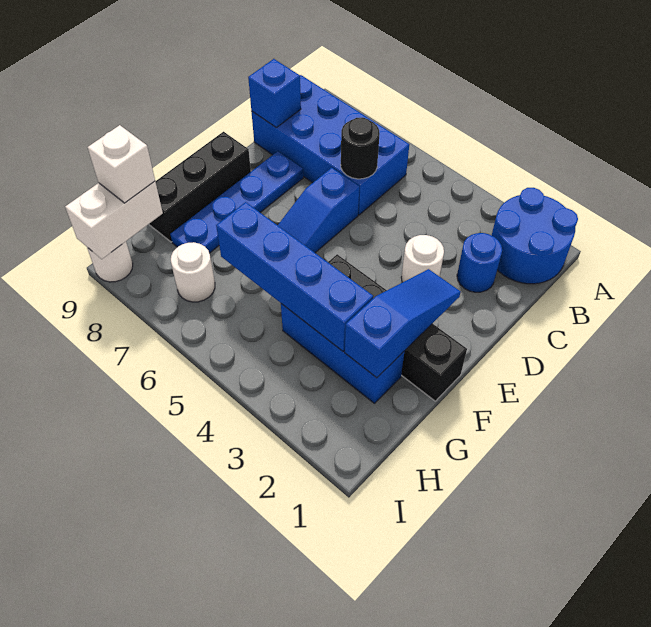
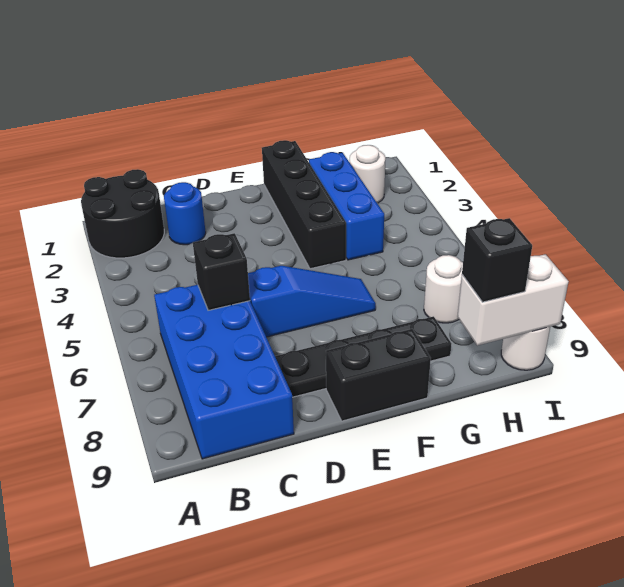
blue 2x2 round brick [492,188,578,284] -> black 2x2 round brick [81,169,164,258]
black 1x1 round brick [341,117,380,179] -> black 1x1 brick [193,233,250,310]
blue 1x1 brick [248,59,301,127] -> none
white 1x1 round brick [401,235,444,282] -> white 1x1 round brick moved to [349,145,386,203]
blue 1x4 plate [170,151,303,253] -> black 1x4 plate [275,316,451,397]
blue 1x3 slope [345,269,460,378] -> none
black 1x3 brick [149,132,251,242] -> black 1x2 brick [326,329,431,421]
blue 1x4 brick [216,202,373,351] -> none
white 1x1 brick [88,125,155,203] -> black 1x1 brick [462,218,532,302]

